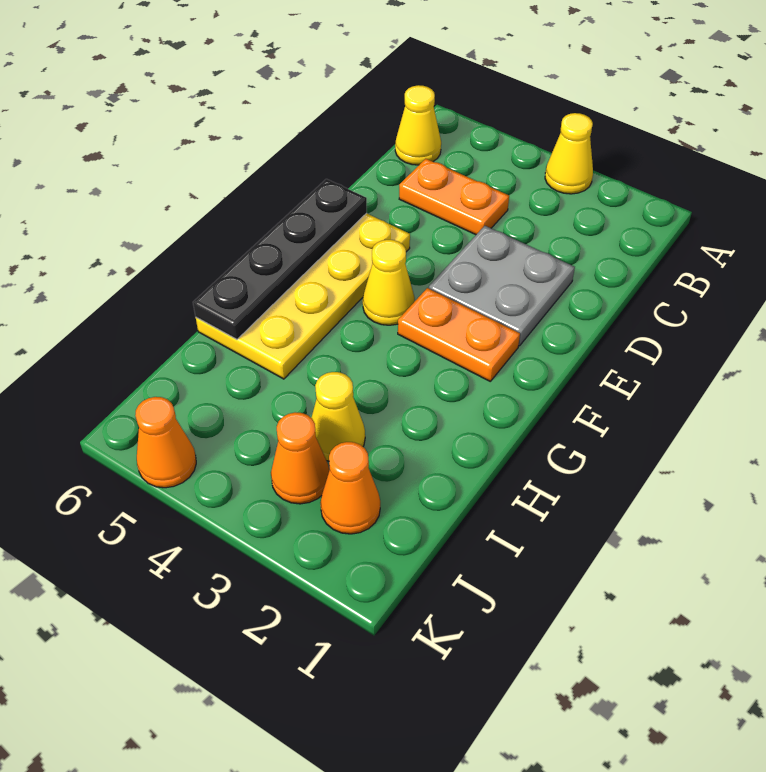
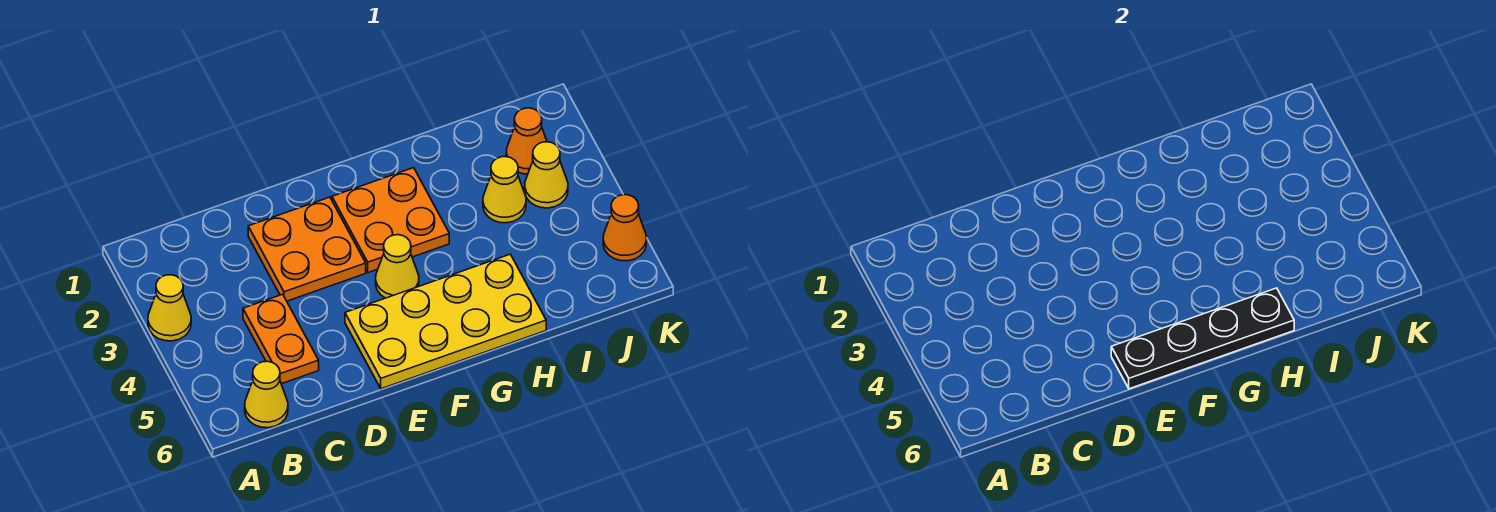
grey 2x2 plate [429,226,575,346] -> orange 2x2 plate [248,197,366,301]
orange 1x2 plate [398,288,520,381] -> orange 2x2 plate [332,168,449,273]
orange 1x1 cone [271,412,329,504] -> yellow 1x1 cone [525,142,568,208]

